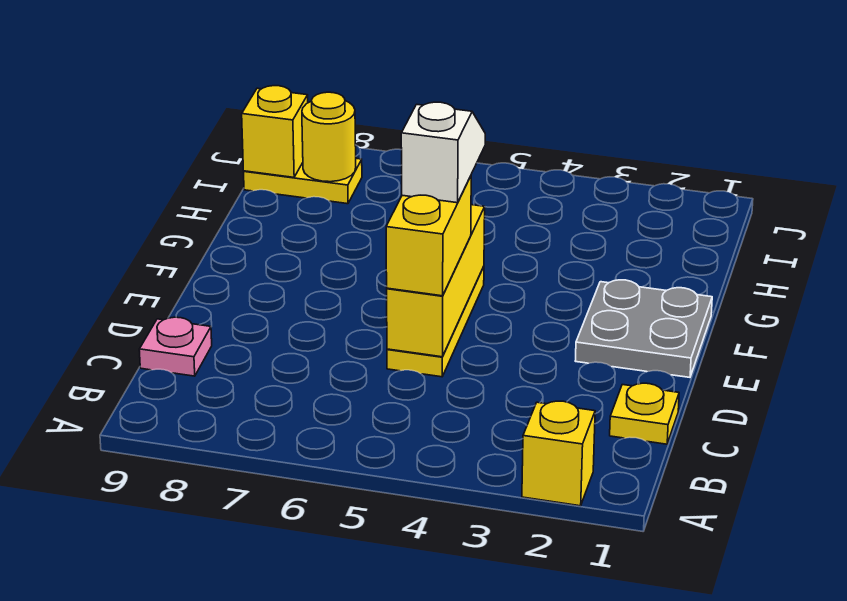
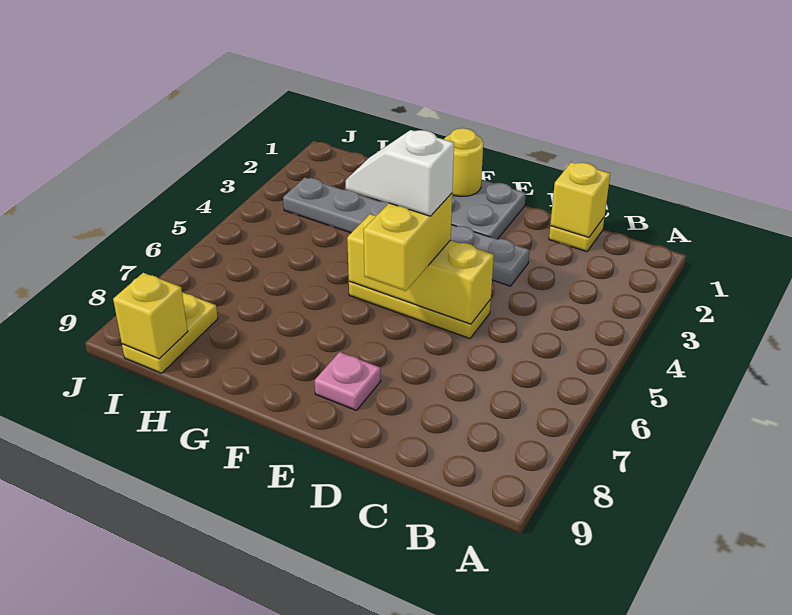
yellow 1x1 brick [522,401,595,506] -> yellow 1x1 brick moved to [550,162,610,237]
pink 1x1 plate [139,317,212,376] -> pink 1x1 plate moved to [315,352,381,411]
none -> grey 1x6 plate [283,177,529,286]
yellow 1x2 brick [386,176,471,296] -> yellow 1x2 brick turned to [364,193,452,291]
yellow 1x1 round brick [302,92,356,182] -> yellow 1x1 round brick moved to [444,128,483,196]

